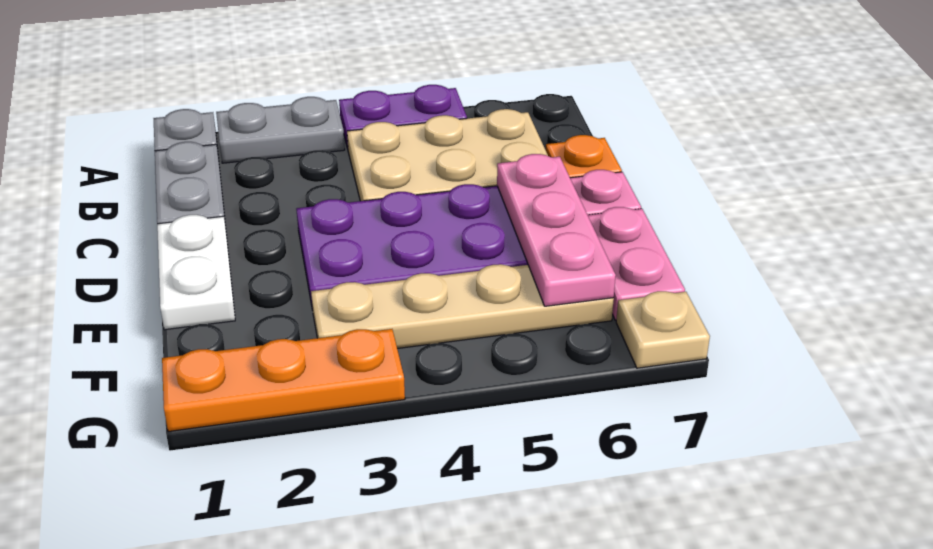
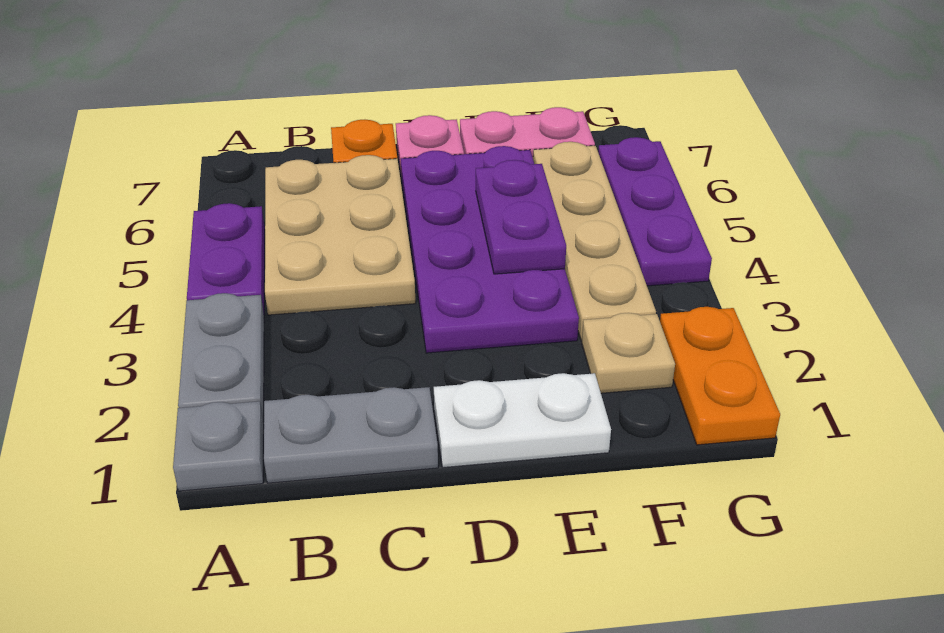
pink 1x3 plate [497,154,616,306] -> none
none -> purple 1x2 plate [476,160,566,274]
orange 1x3 plate [162,329,405,432] -> orange 1x2 plate [660,307,780,445]
none -> purple 1x3 plate [598,137,712,286]
tan 1x1 plate [616,291,710,368] -> tan 1x1 plate moved to [582,313,675,393]

